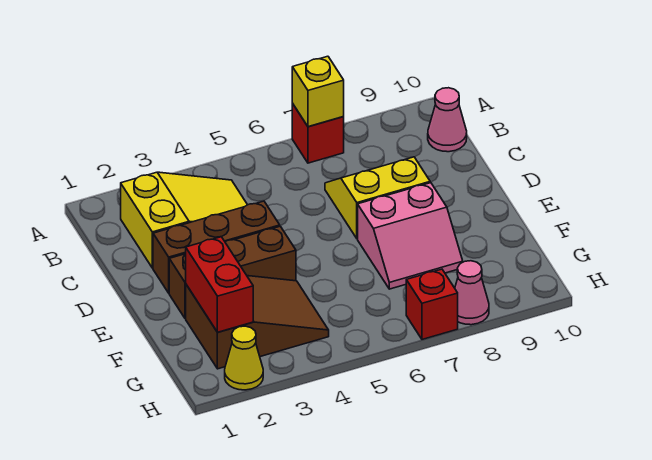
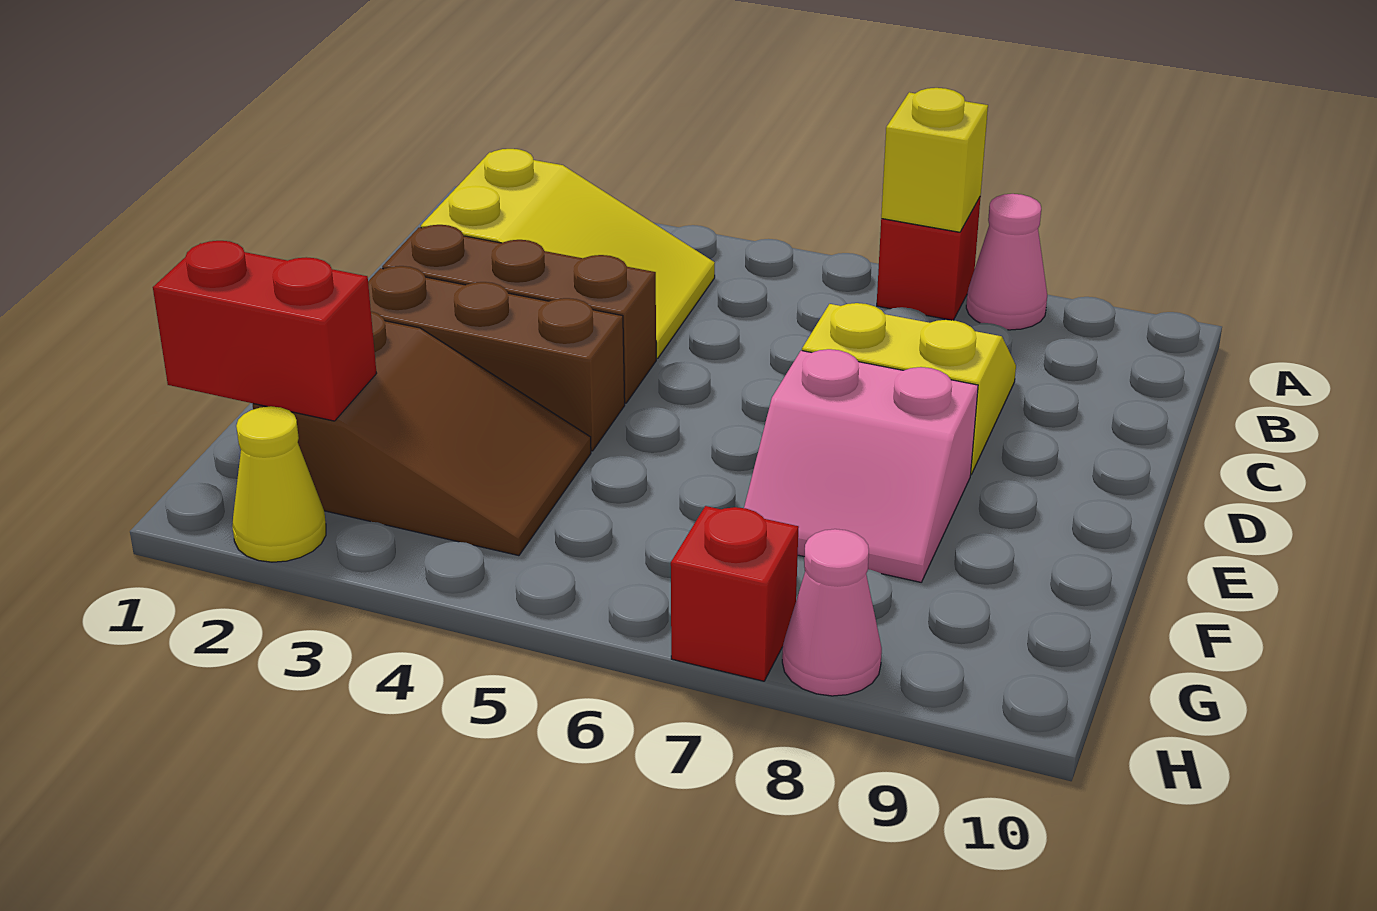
pink 1x1 cone [428,88,467,152] -> pink 1x1 cone moved to [966,194,1047,330]
red 1x2 brick [186,237,253,332] -> red 1x2 brick turned to [153,241,377,421]

